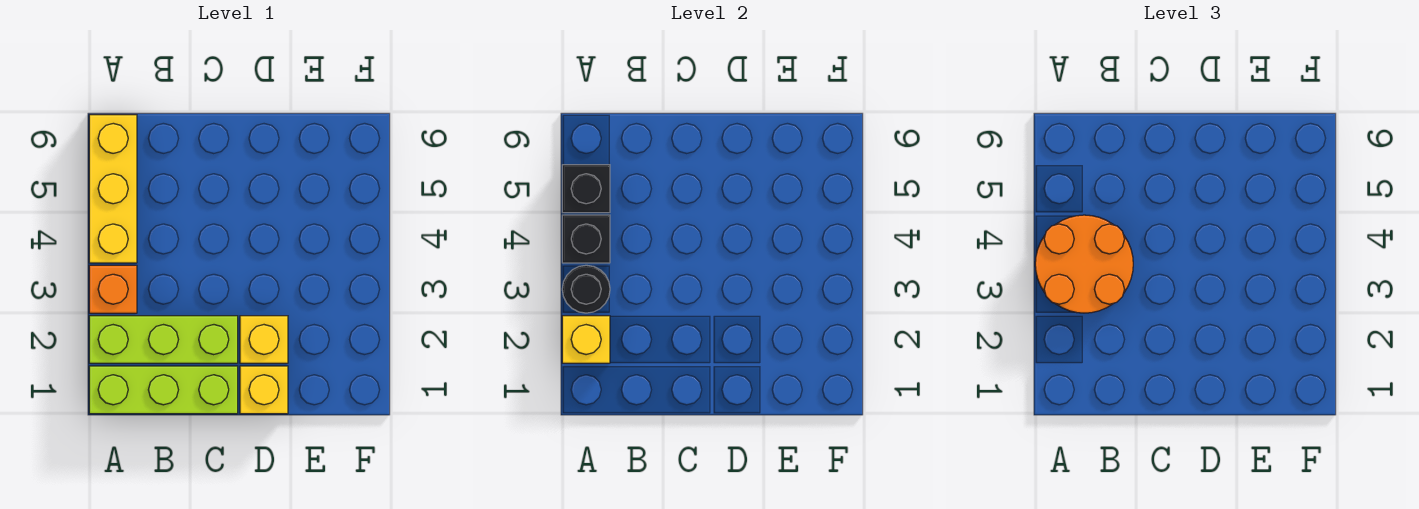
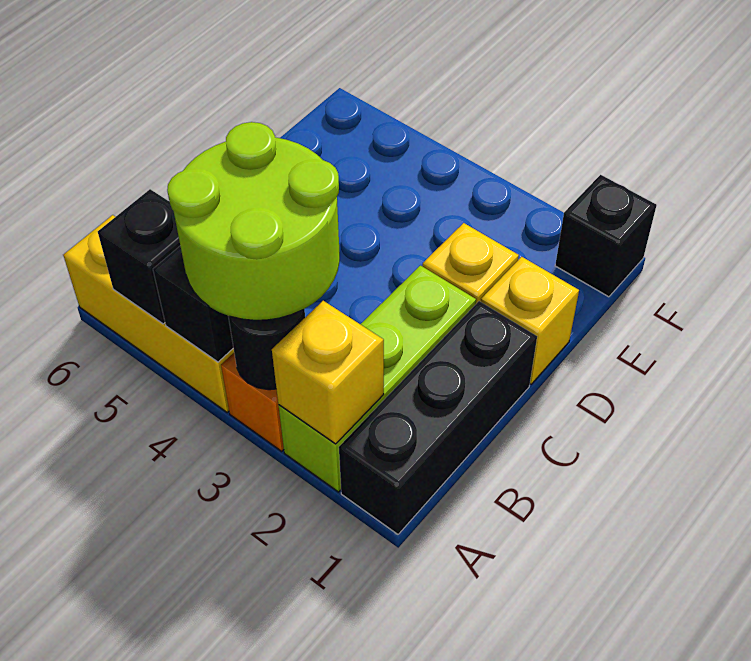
lime 1x3 brick [89,366,238,414] -> black 1x3 brick [339,301,537,534]
orange 2x2 round brick [1035,215,1133,313] -> lime 2x2 round brick [167,122,340,320]
none -> black 1x1 brick [555,175,657,297]

